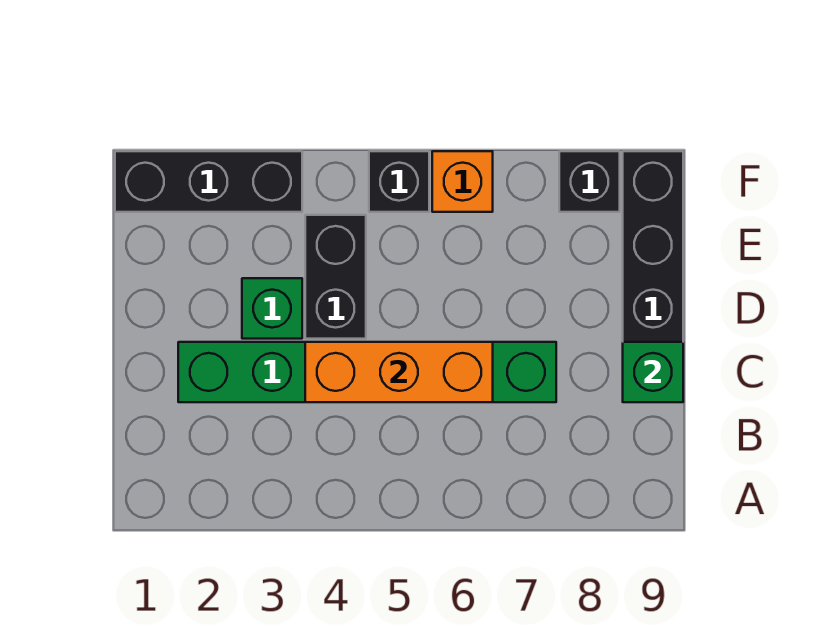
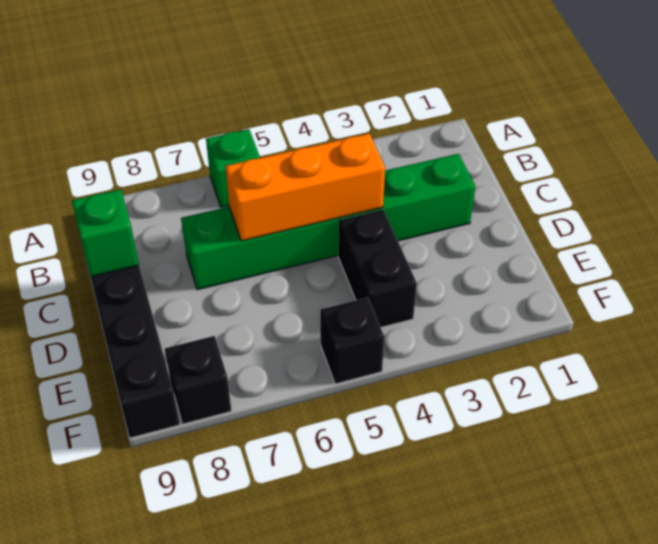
green 1x1 brick [242,278,302,339] -> green 1x1 brick moved to [206,129,260,208]
black 1x3 brick [115,151,302,212] -> none
orange 1x1 brick [432,151,493,212] -> none

